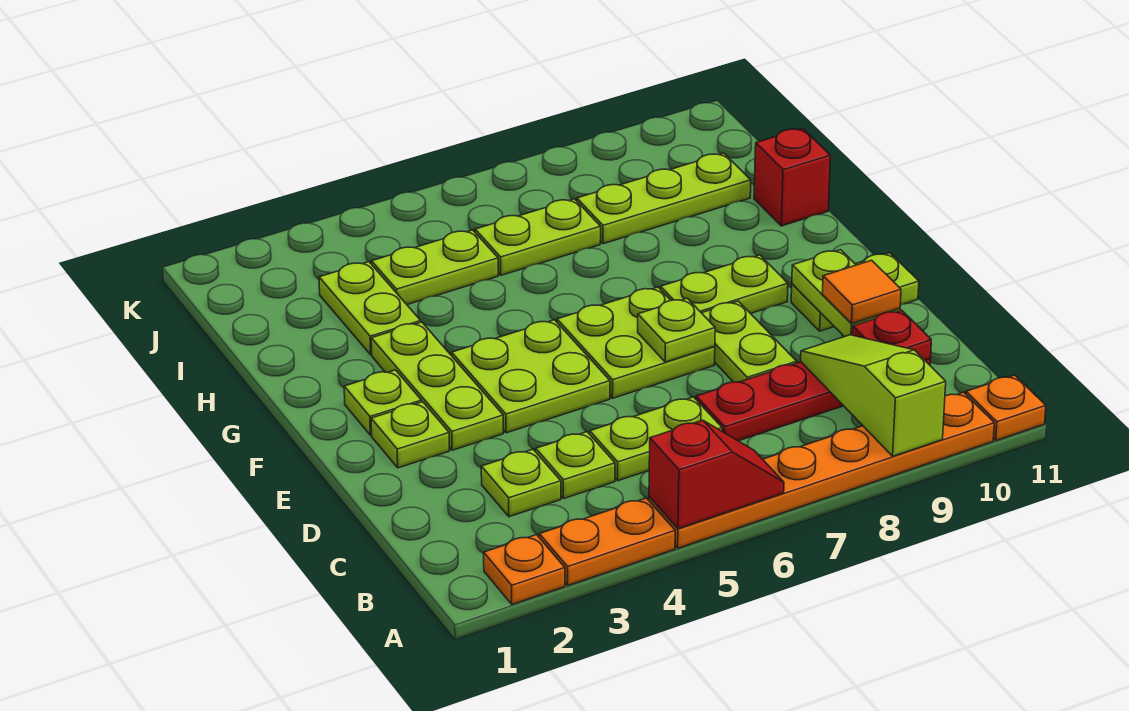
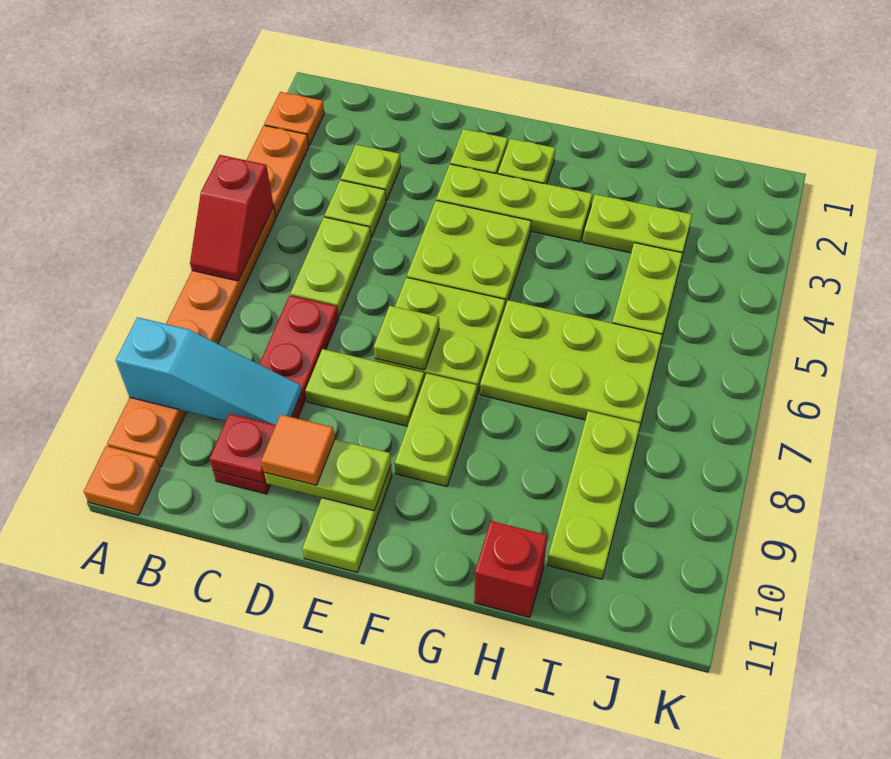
lime 1x3 slope [801,335,946,456] -> cyan 1x3 slope [116,317,302,425]
lime 1x2 plate [475,199,601,275] -> lime 2x3 plate [480,300,662,425]

